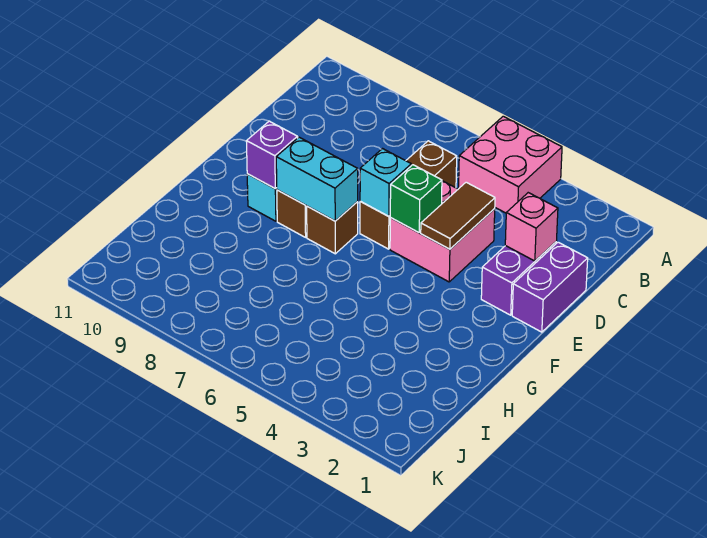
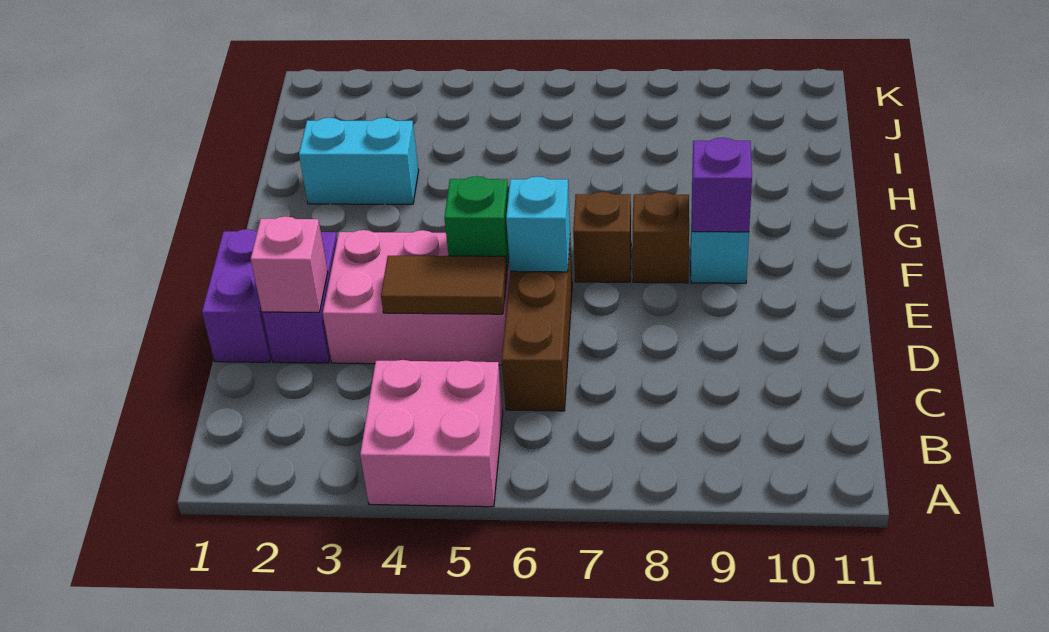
pink 2x2 brick [390,181,495,282] -> pink 2x3 brick [323,230,510,365]
brown 1x2 tile [421,182,495,249] -> brown 1x2 tile turned to [381,256,507,314]
cyan 1x2 brick [276,137,358,221] -> cyan 1x2 brick moved to [299,118,419,204]

